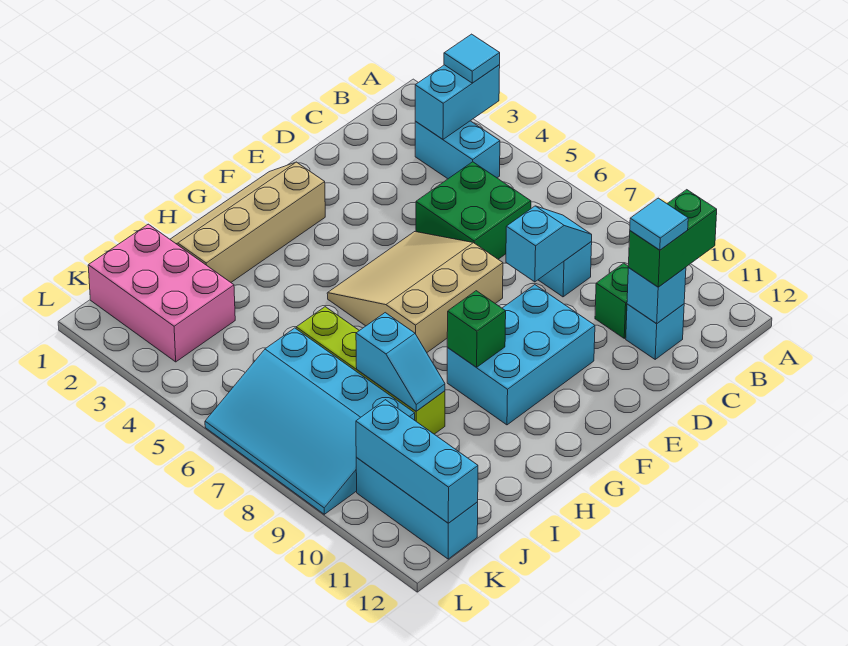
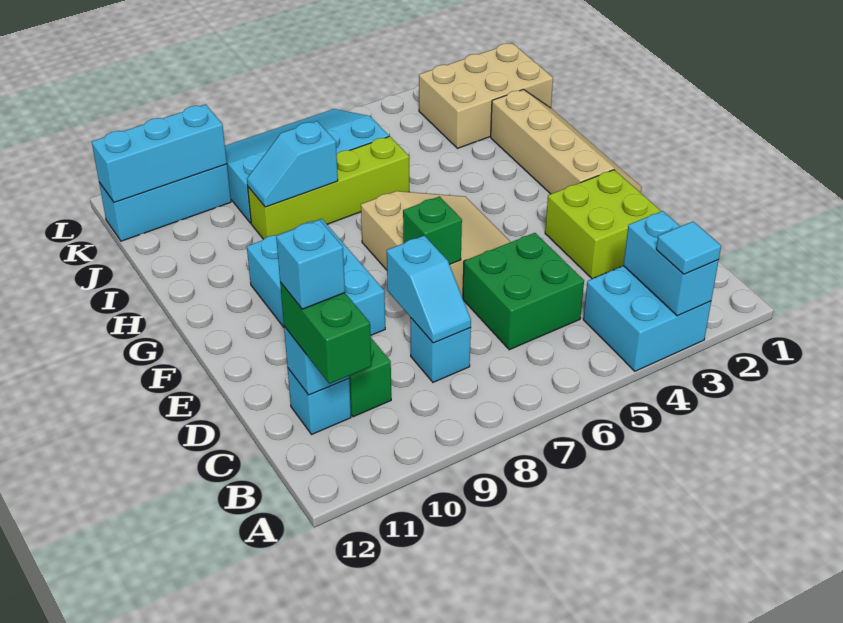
cyan 1x2 brick [415,121,500,179] -> cyan 2x2 brick [583,266,711,371]
cyan 1x1 tile [630,198,688,250] -> cyan 1x1 brick [276,220,345,309]
none -> lime 2x2 brick [545,170,661,279]
green 1x1 brick [447,291,506,367] -> green 1x1 brick moved to [403,197,462,264]
pink 2x3 brick [88,224,235,362] -> tan 2x3 brick [419,43,553,148]

